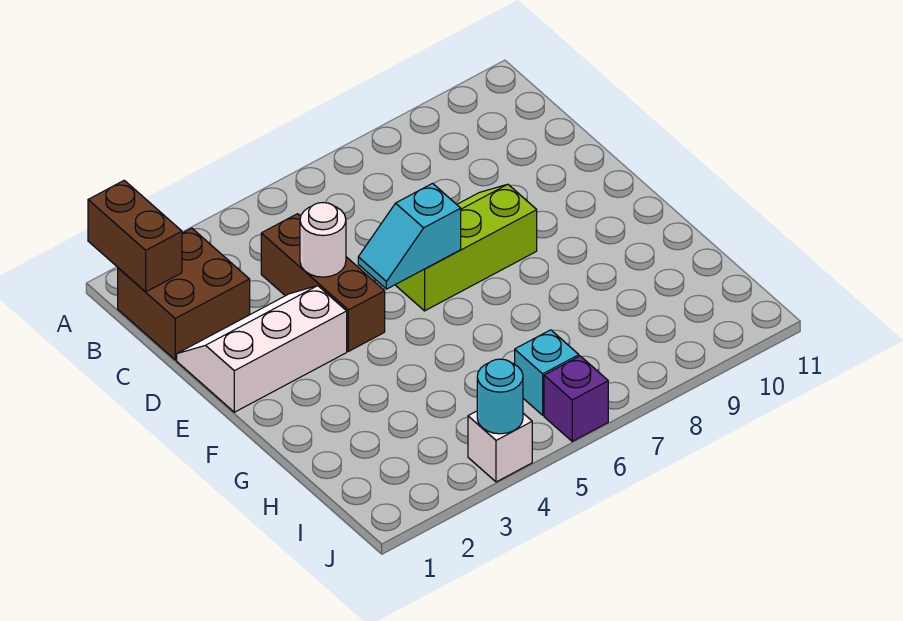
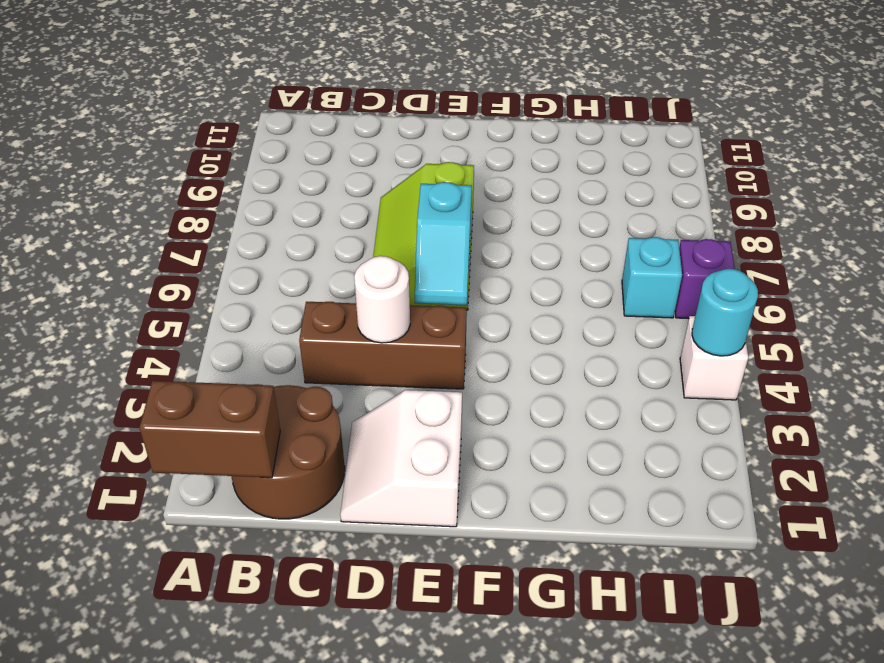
brown 2x2 brick [118,228,250,360] -> brown 2x2 round brick [231,384,345,519]
white 2x3 slope [177,286,347,412] -> white 2x2 slope [340,390,462,527]

